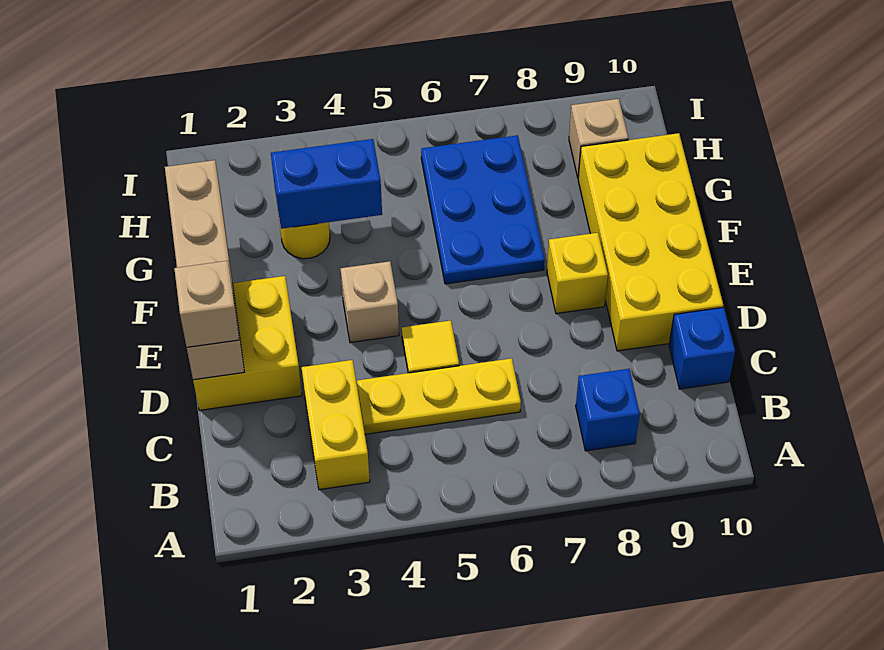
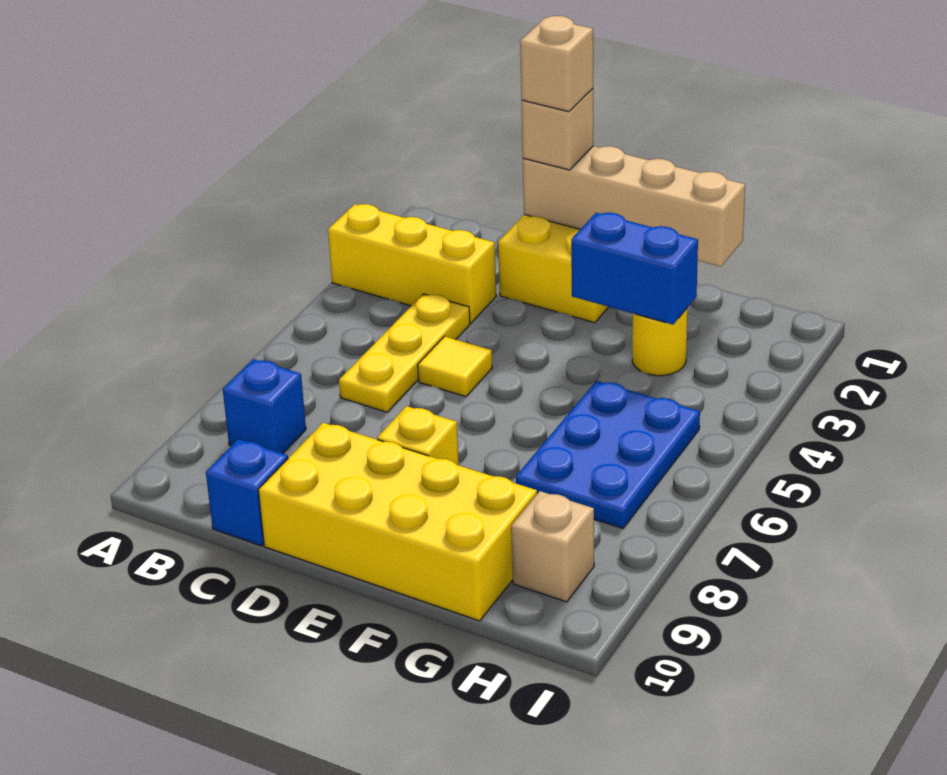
yellow 1x2 brick [302,360,370,490] -> yellow 1x3 brick [328,204,496,323]
tan 1x1 brick [341,261,399,343] -> tan 1x1 brick moved to [520,16,593,112]
blue 2x3 plate [421,135,545,284] -> blue 2x3 plate turned to [516,381,700,528]
blue 1x2 brick [271,139,382,229] -> blue 1x2 brick turned to [571,213,698,325]

